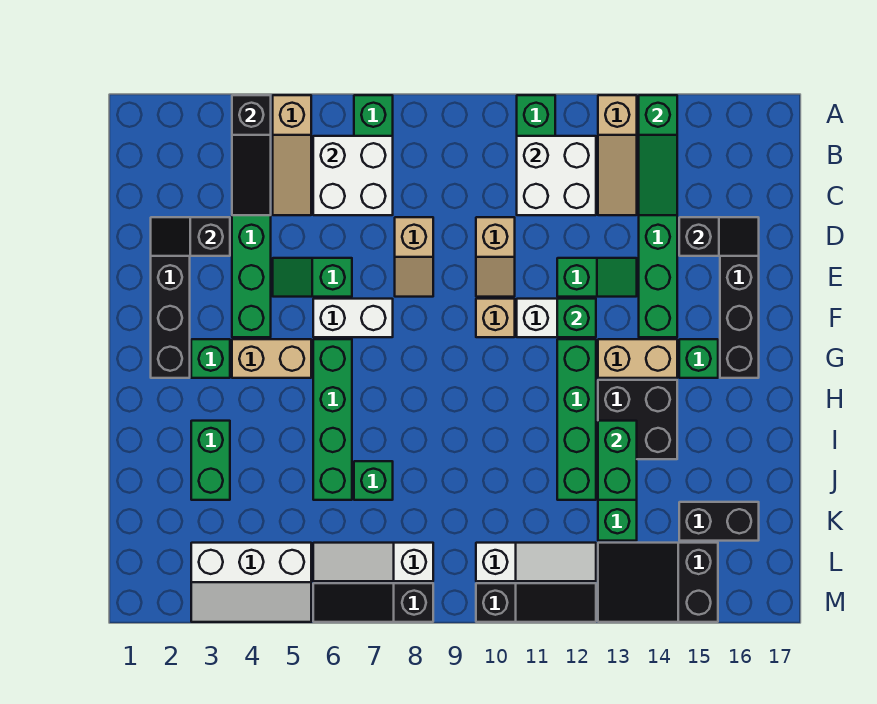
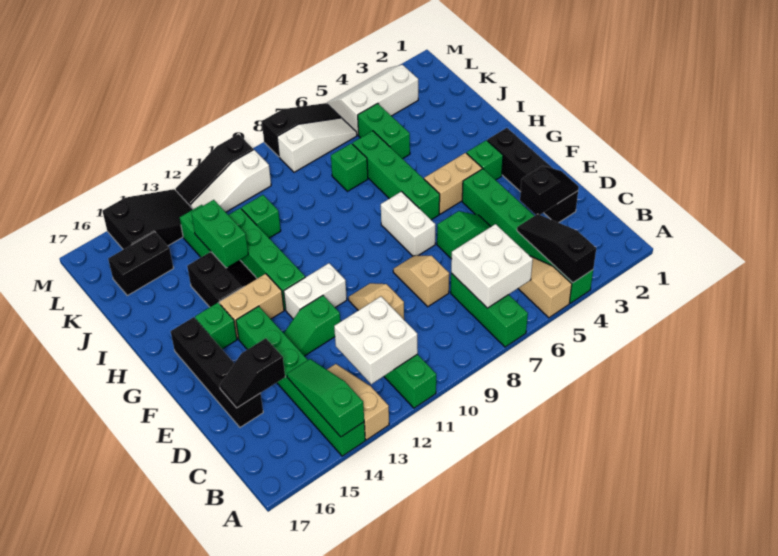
white 1x2 brick [313,299,393,337] -> white 1x2 brick turned to [381,192,435,256]
tan 1x1 brick [476,299,515,337] -> none
green 1x1 brick [557,299,596,337] -> green 1x1 brick moved to [242,195,281,238]
black 2x2 brick [598,380,677,459] -> black 2x2 slope [187,252,257,307]
green 1x2 brick [191,421,230,500] -> green 1x2 brick moved to [358,103,410,159]

